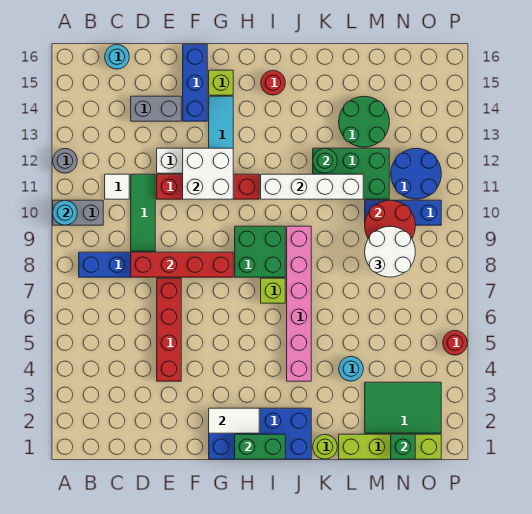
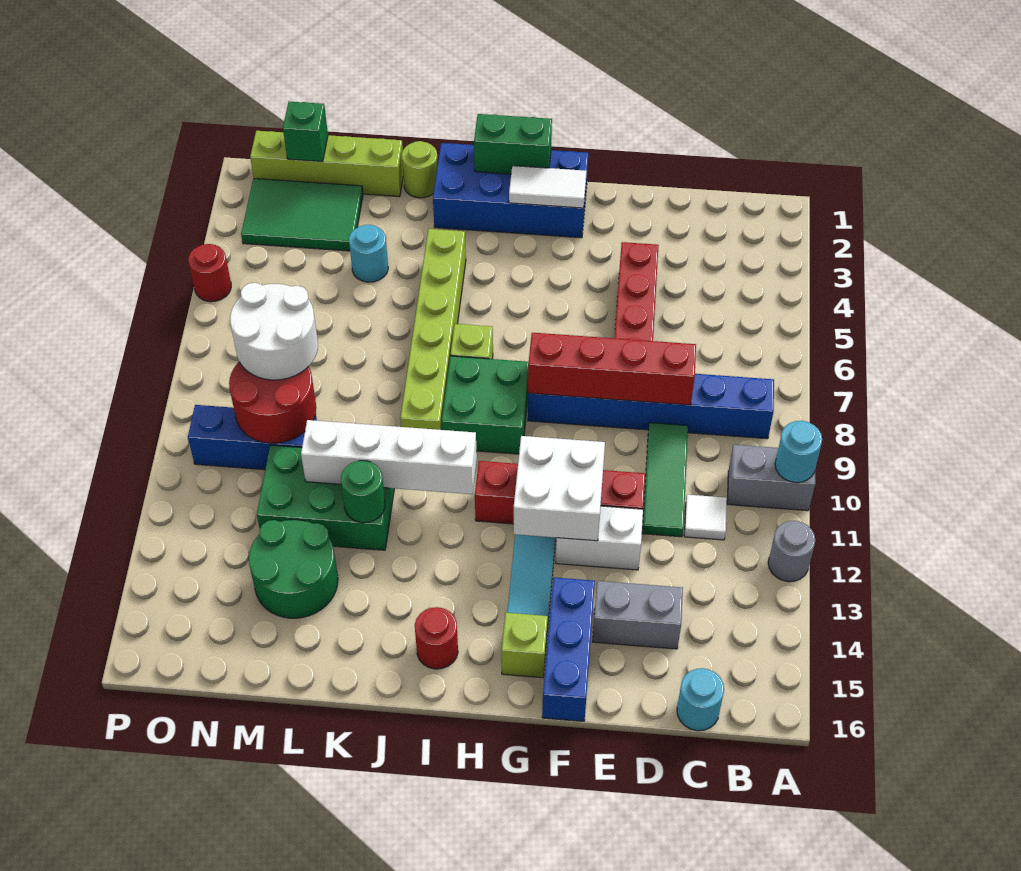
pink 1x6 brick [287,226,311,381] -> lime 1x6 brick [400,229,466,430]
blue 2x2 round brick [391,148,441,199] -> none

